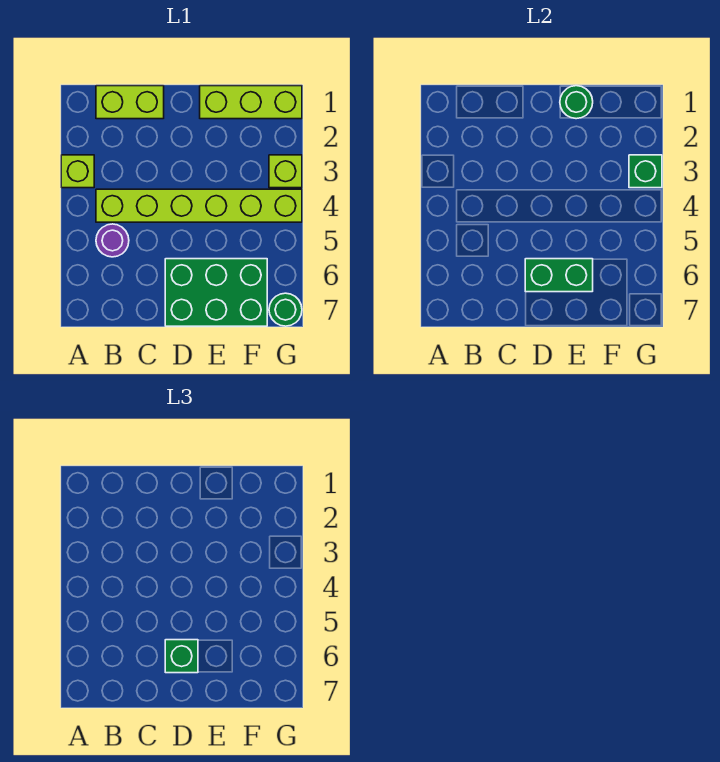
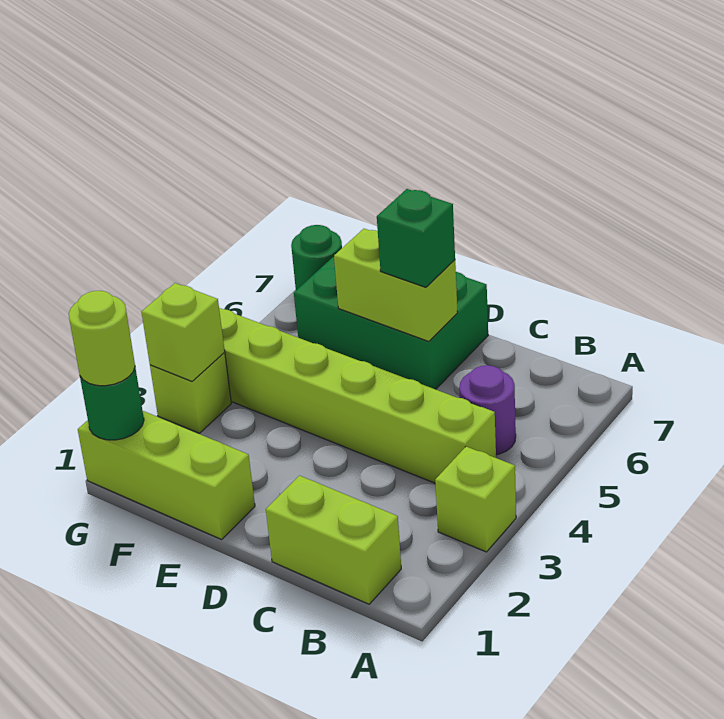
green 1x2 brick [525,259,593,292] -> lime 1x2 brick [334,229,458,341]
green 1x1 round brick [560,86,593,119] -> green 1x1 round brick moved to [80,368,144,440]
none -> lime 1x1 round brick [69,291,135,386]
green 1x1 brick [629,155,662,188] -> lime 1x1 brick [142,283,225,381]

